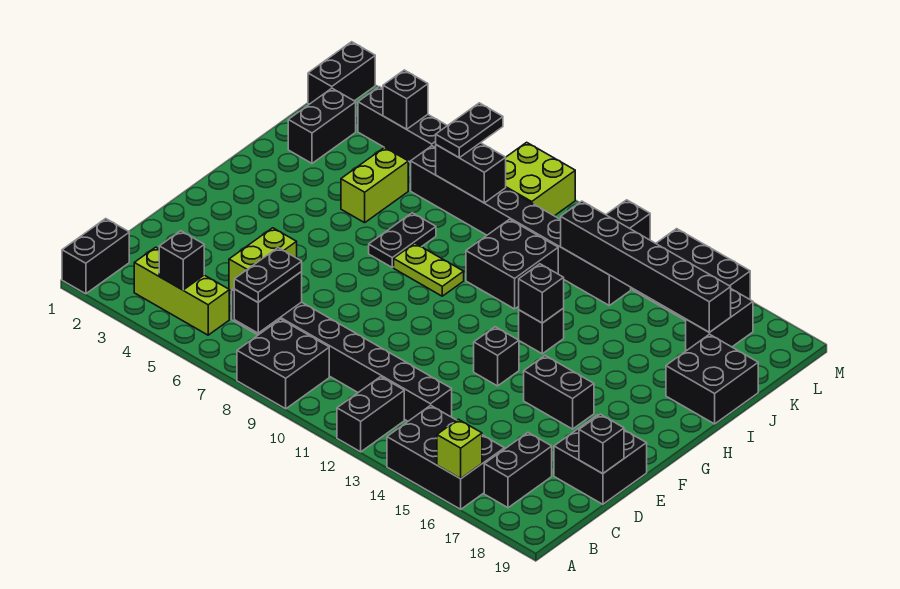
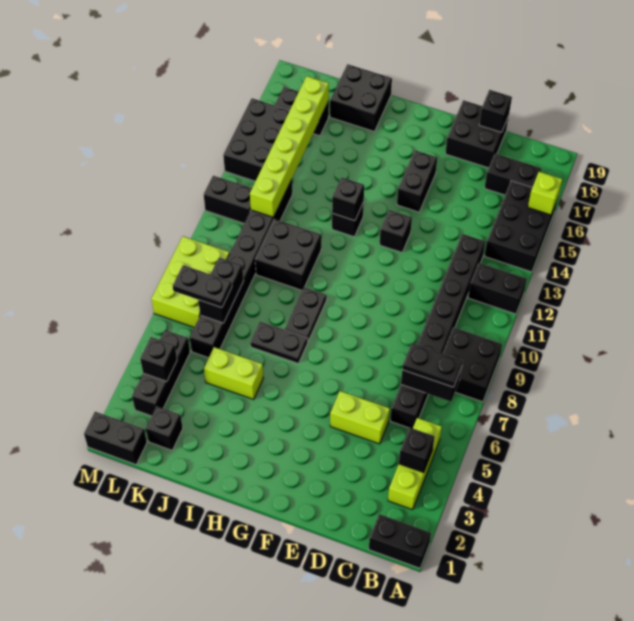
lime 1x2 plate [394,243,464,296] -> black 1x2 plate [285,287,327,341]
black 1x2 brick [288,88,356,163] -> black 1x1 brick [146,406,183,450]
black 1x6 brick [561,201,731,332] -> lime 1x6 brick [250,76,329,217]
lime 2x2 brick [506,142,575,216] -> lime 2x3 brick [152,236,230,327]

